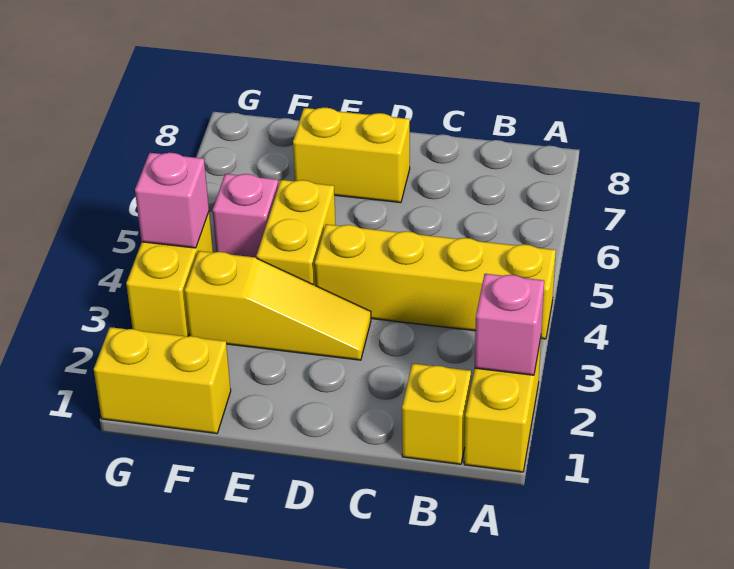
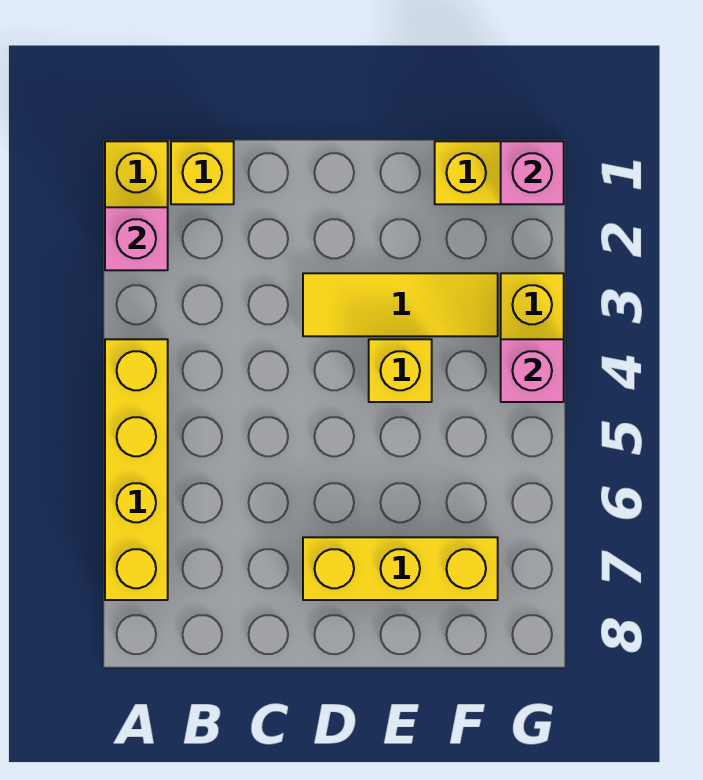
yellow 1x4 brick [315,224,556,339] -> yellow 1x4 brick turned to [105,339,168,600]
yellow 1x3 slope [185,251,371,360] -> yellow 1x3 tile [303,273,498,336]
yellow 1x2 brick [293,107,410,203] -> yellow 1x3 brick [303,537,498,600]
yellow 1x2 brick [257,180,336,286] -> yellow 1x1 brick [369,339,432,402]
pink 1x1 brick [213,174,278,258] -> pink 1x1 brick moved to [501,141,564,204]

